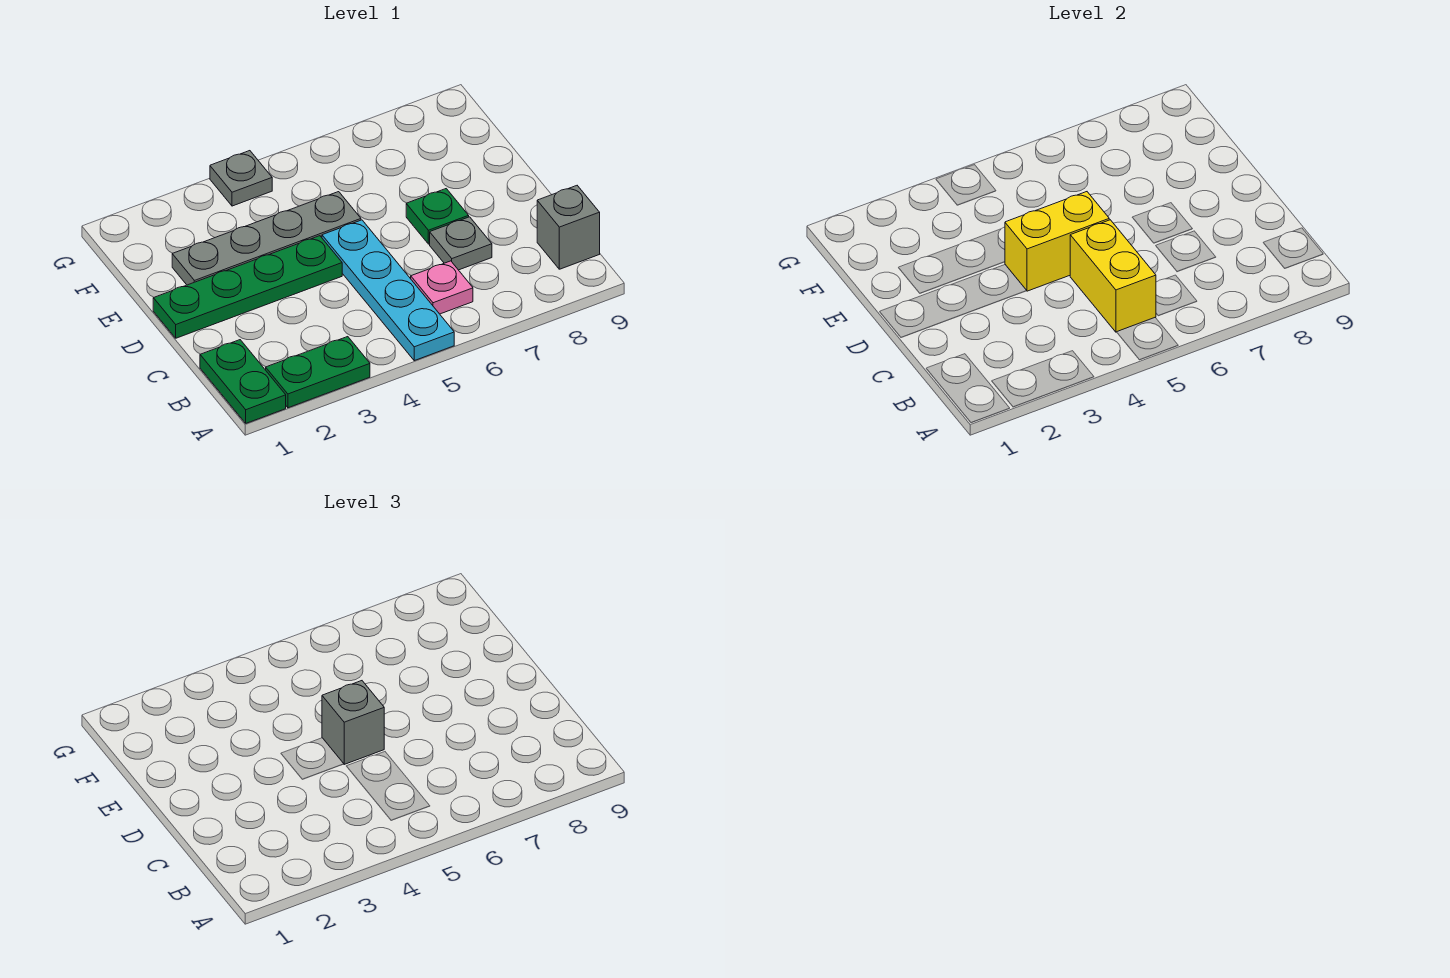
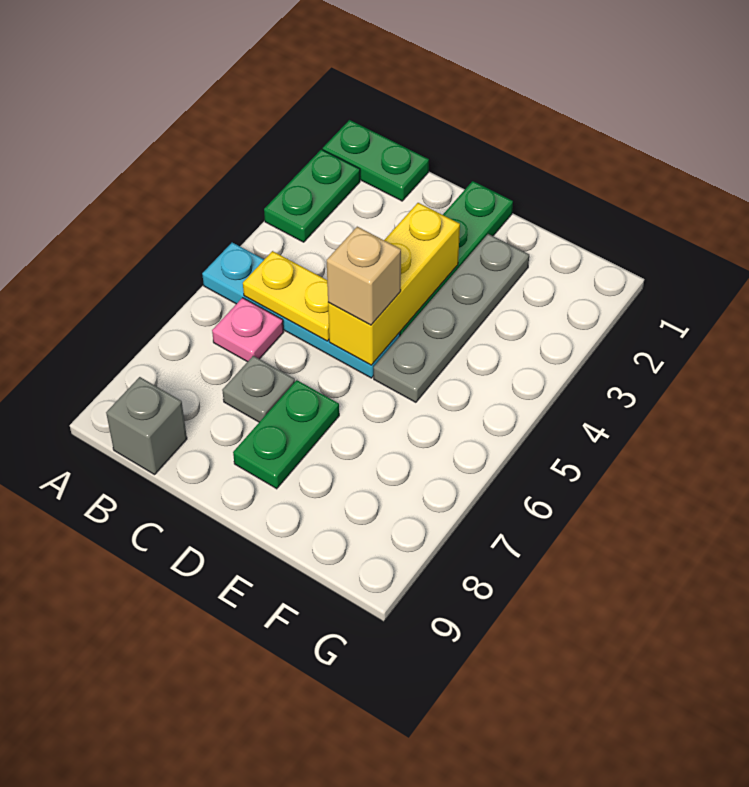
yellow 1x2 brick [1070,220,1156,332] -> yellow 1x2 plate [243,251,329,341]
yellow 1x2 brick [1005,192,1109,291] -> yellow 1x3 brick [328,203,460,365]
grey 1x1 brick [322,681,384,764] -> tan 1x1 brick [327,227,401,325]
green 1x1 plate [406,189,469,244] -> green 1x2 plate [233,380,339,489]
grey 1x1 plate [210,151,272,206] -> none

